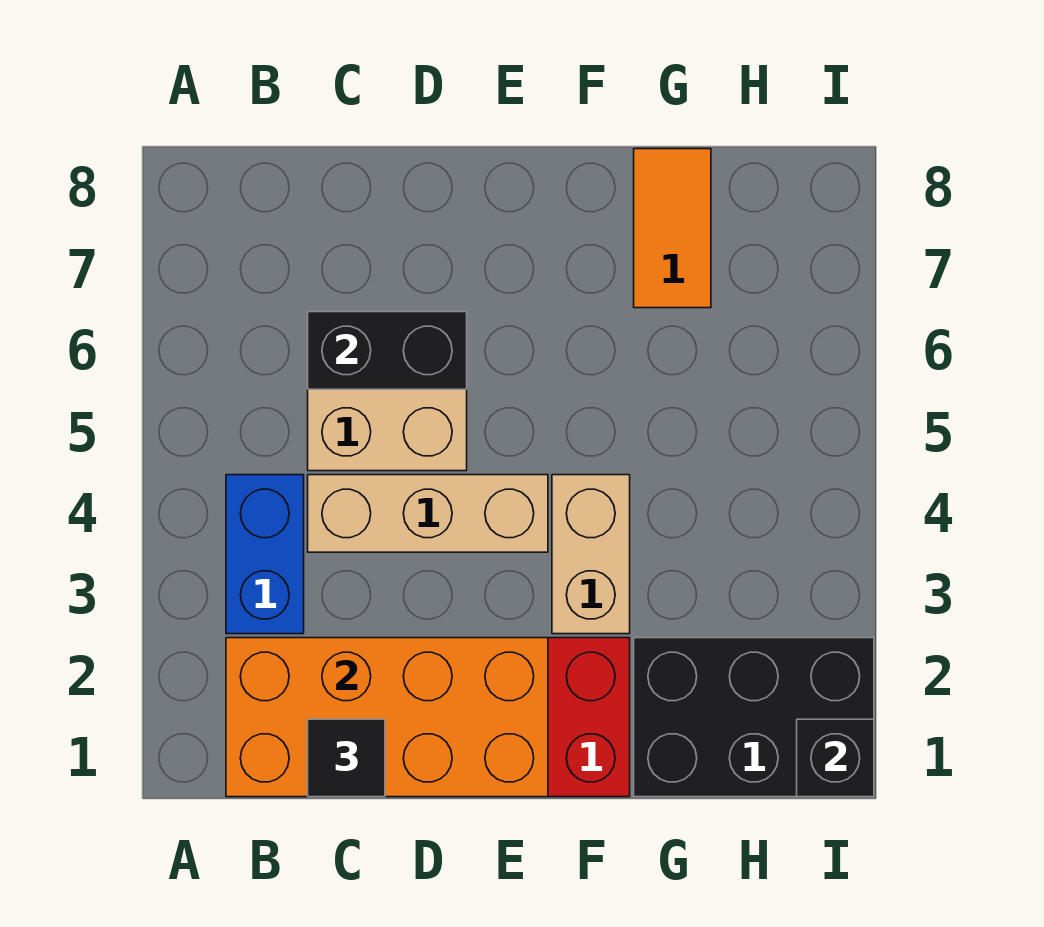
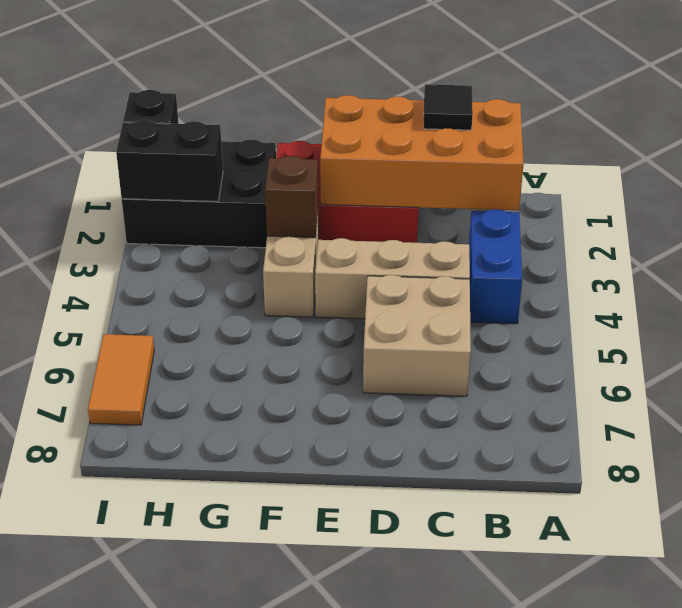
black 1x2 brick [308,312,467,389] -> black 1x2 brick moved to [116,120,223,202]
none -> brown 1x1 brick [265,156,318,238]
orange 1x2 tile [634,149,711,308] -> orange 1x2 tile moved to [88,334,154,425]

